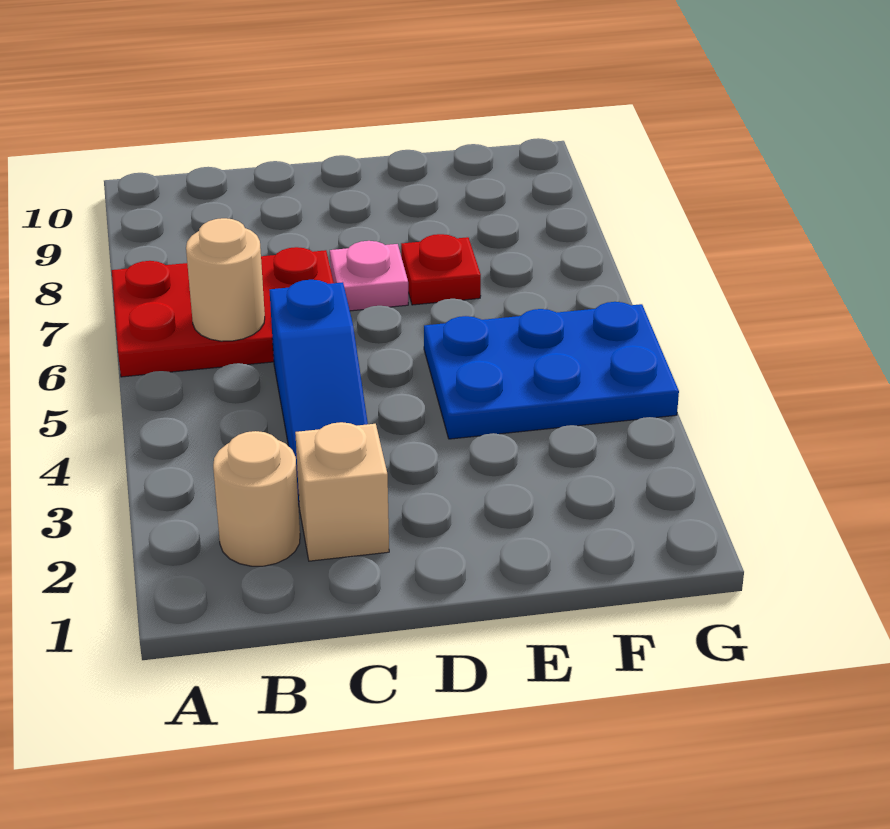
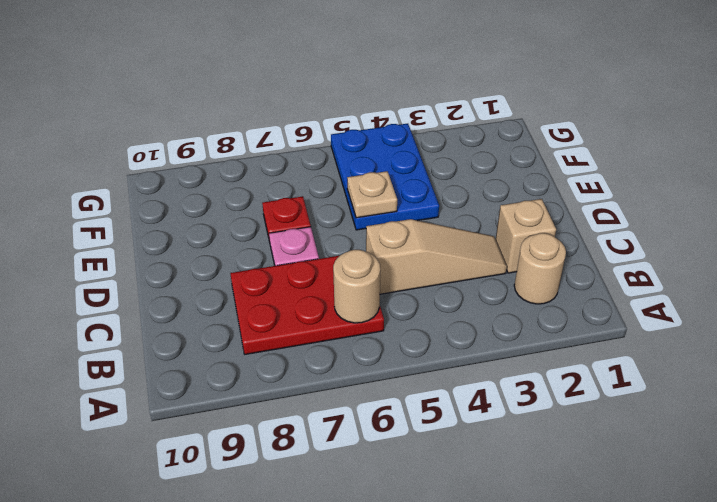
red 2x3 plate [112,247,334,377] -> red 2x3 plate turned to [230,256,384,354]
blue 1x3 slope [270,280,368,504] -> tan 1x3 slope [366,219,507,294]
none -> tan 1x1 plate [347,171,397,218]

